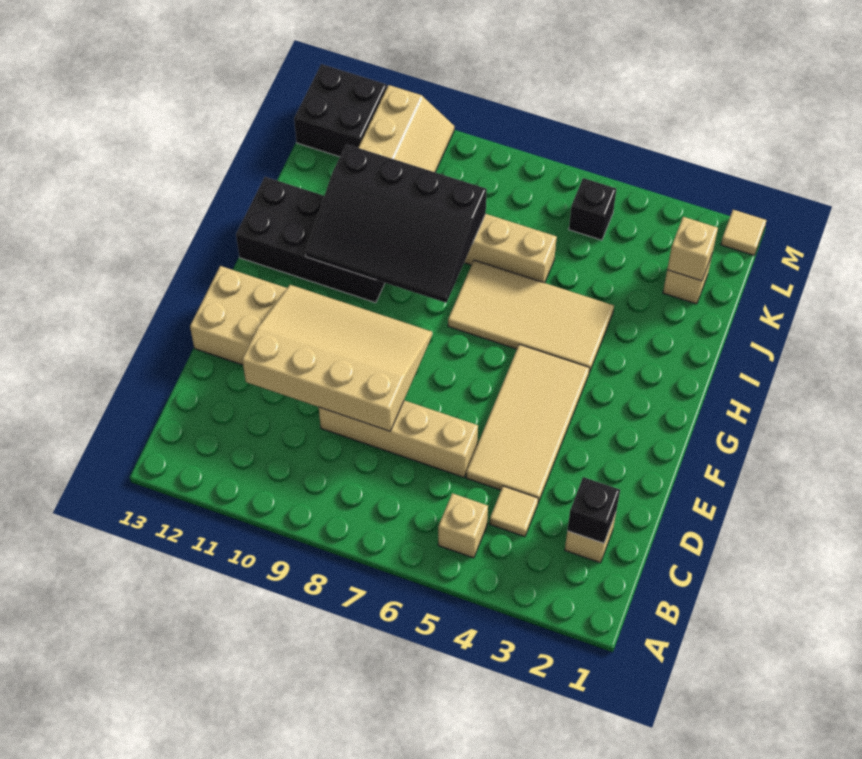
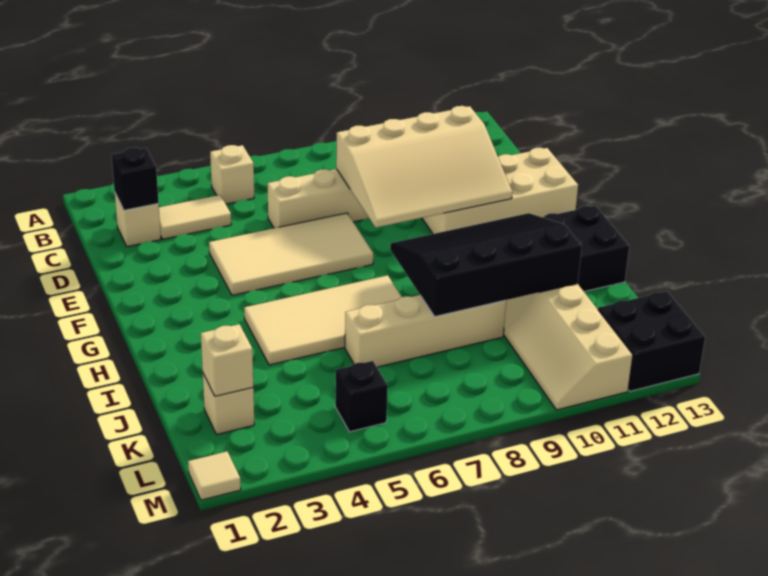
tan 1x1 tile [490,486,538,537] -> tan 1x2 tile [159,195,231,239]
tan 2x4 tile [466,344,590,503] -> tan 2x4 tile turned to [209,213,373,295]

